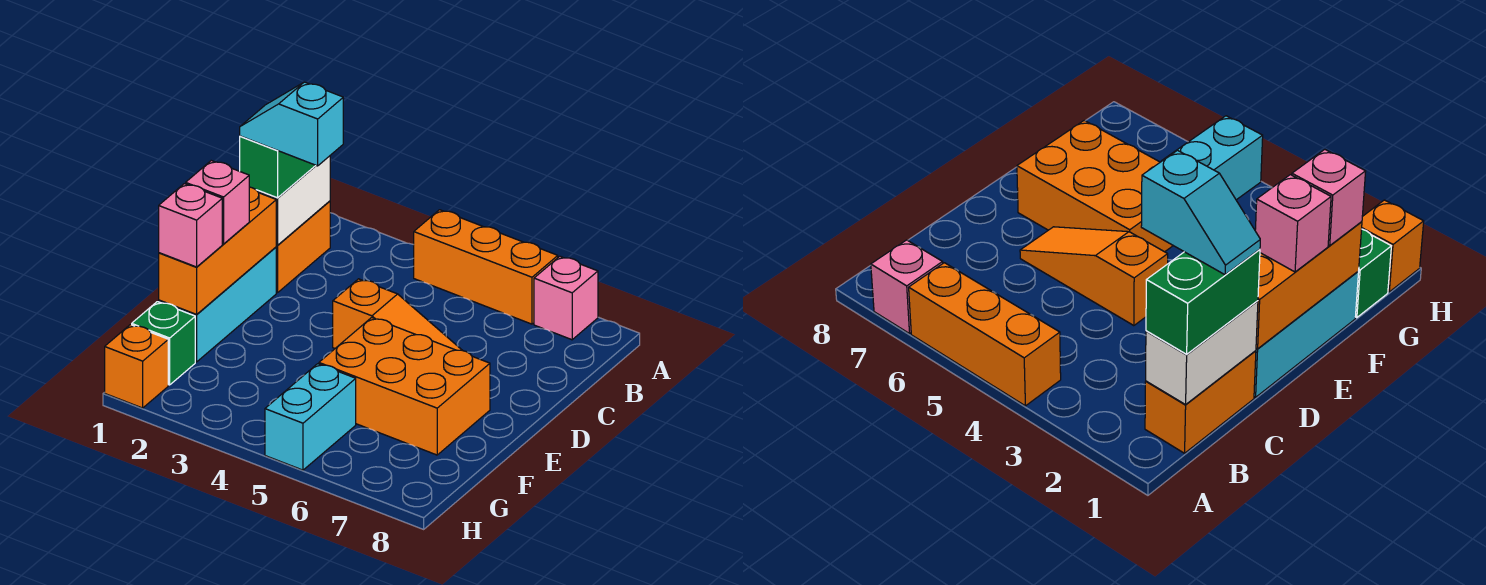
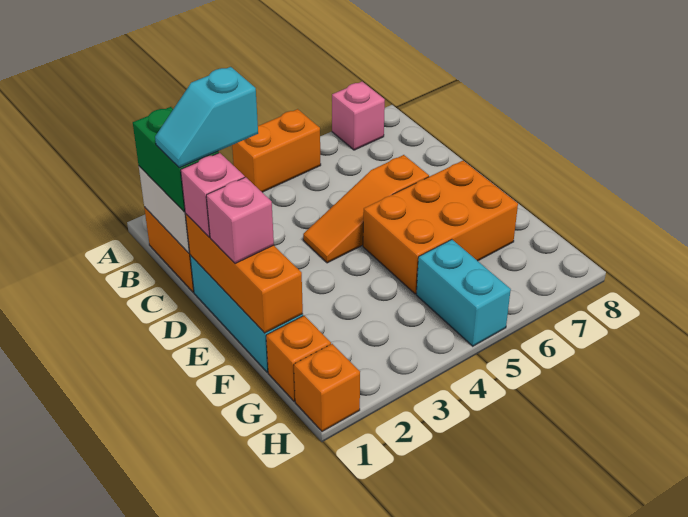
orange 1x3 brick [414,210,558,324] -> orange 1x2 brick [232,109,321,192]
orange 1x3 slope [333,279,463,351] -> orange 1x3 slope turned to [303,155,429,263]
pink 1x1 brick [159,184,222,267] -> pink 1x1 brick moved to [181,153,245,237]
green 1x1 brick [132,302,195,385] -> orange 1x1 brick [266,316,331,401]

